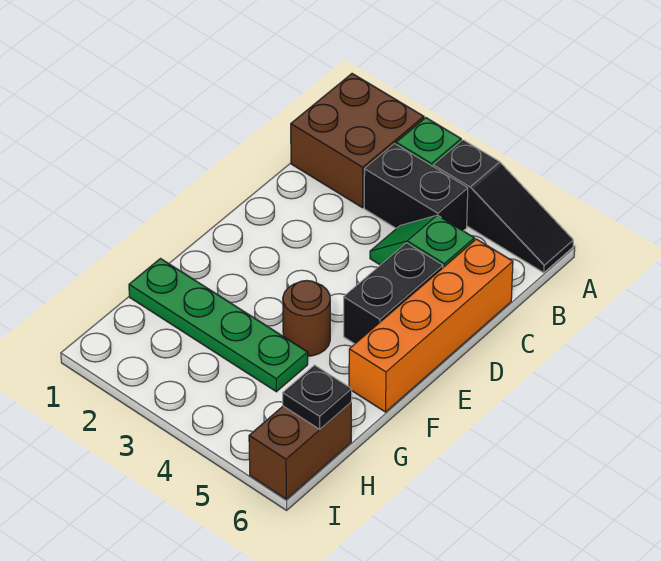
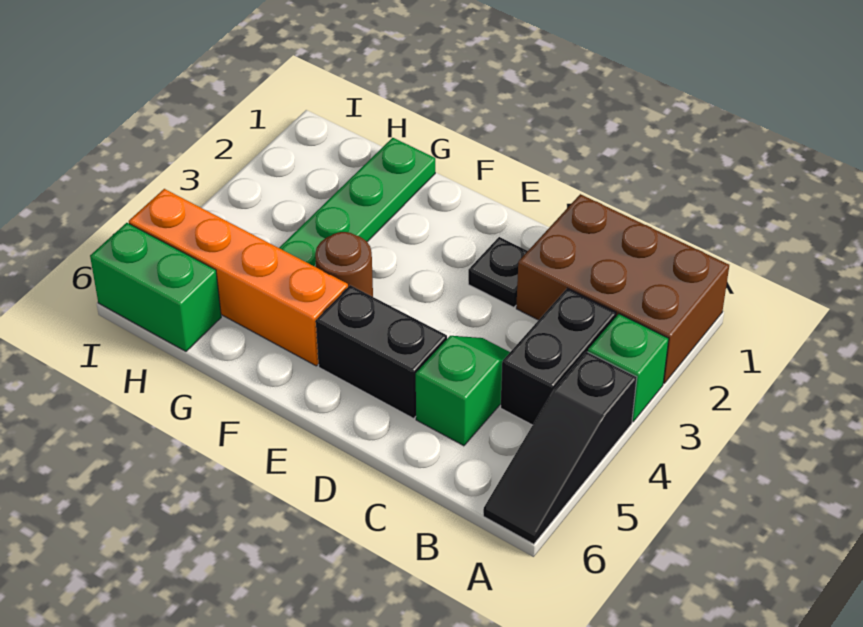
brown 2x2 brick [291,74,424,208] -> brown 2x3 brick [516,194,729,383]
orange 1x4 brick [349,239,513,412] -> orange 1x4 brick moved to [129,189,348,366]
brown 1x2 brick [249,403,351,499] -> green 1x2 brick [90,223,221,351]
black 1x1 plate [283,365,352,429] -> black 1x1 plate moved to [468,237,527,307]

